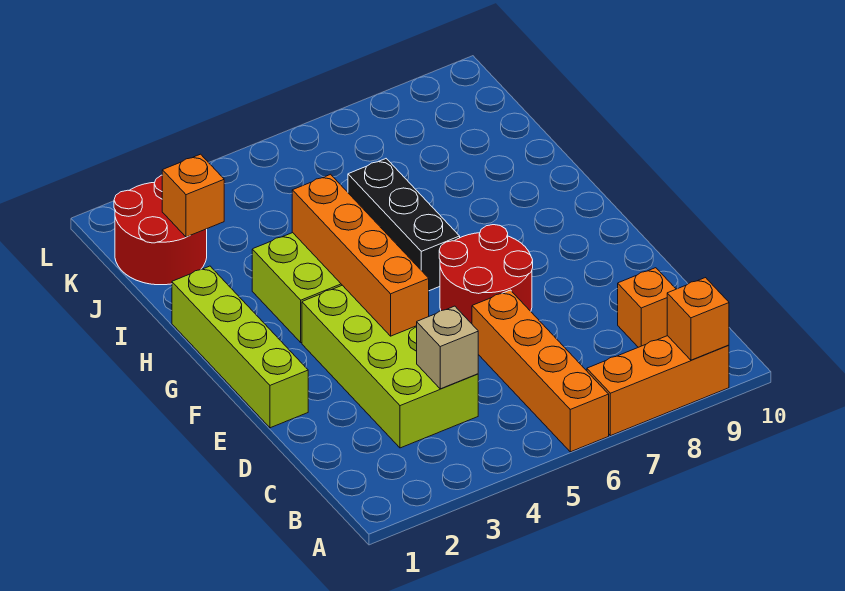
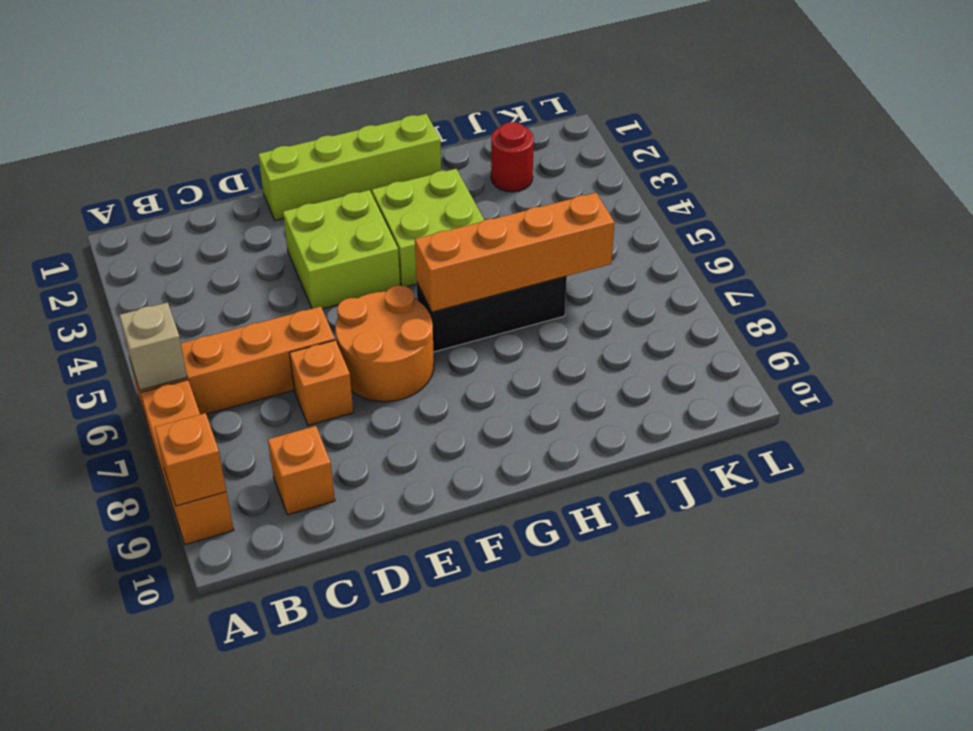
lime 2x4 brick [302,285,478,448] -> lime 2x2 brick [283,190,400,309]
tan 1x1 brick [417,306,478,389] -> tan 1x1 brick moved to [119,302,187,390]
orange 1x4 brick [292,174,429,336] -> orange 1x4 brick moved to [415,193,615,312]
red 2x2 round brick [439,225,533,324] -> orange 2x2 round brick [335,286,434,402]
red 2x2 round brick [114,175,207,285] -> red 1x1 round brick [491,122,534,192]
orange 1x1 brick [162,154,224,237] -> orange 1x1 brick moved to [290,340,353,425]

